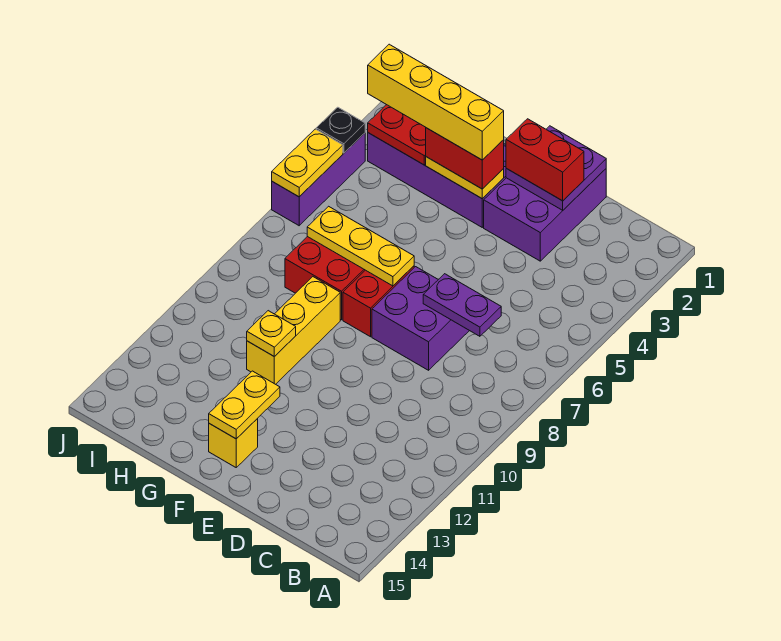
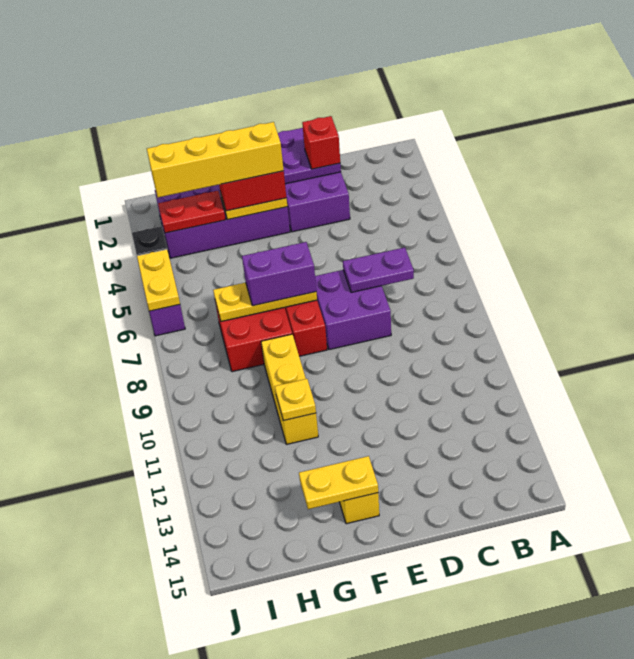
red 1x2 brick [506,119,584,201] -> red 1x1 brick [302,116,340,169]
none -> purple 1x2 brick [242,242,316,306]
yellow 1x2 plate [209,371,280,439] -> yellow 1x2 plate turned to [299,456,378,509]

